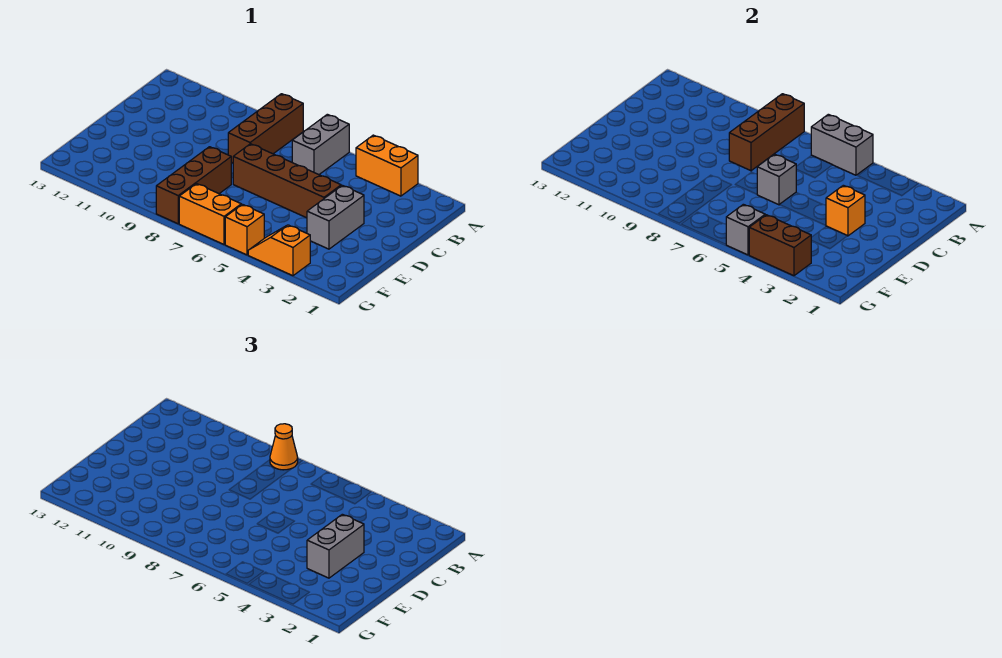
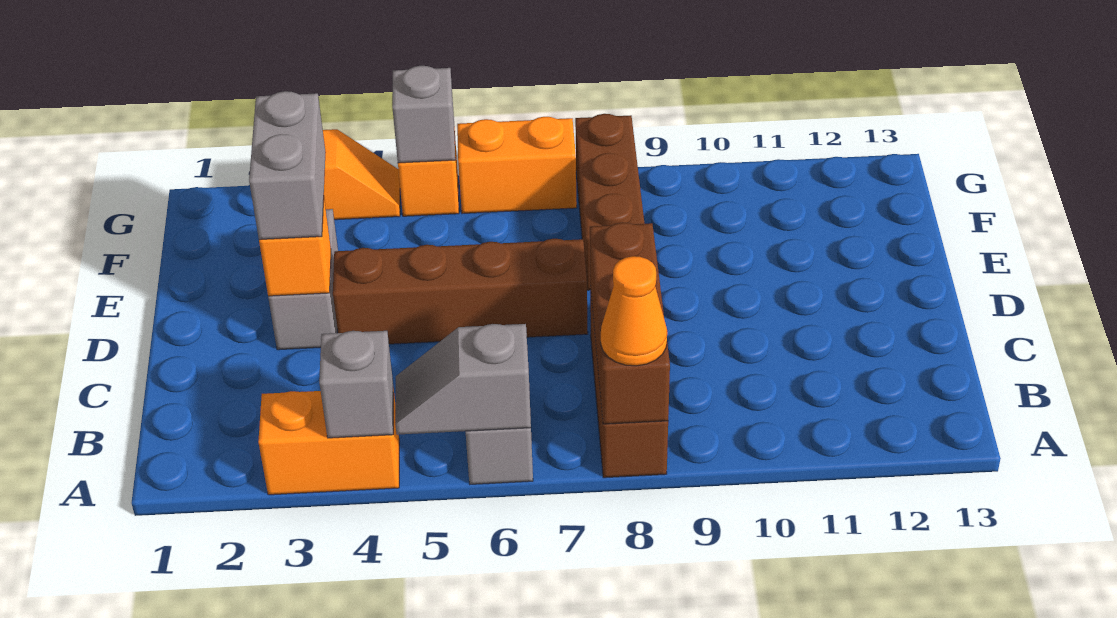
grey 1x2 brick [811,114,873,175] -> grey 1x2 slope [395,324,531,435]
grey 1x1 brick [757,154,796,205] -> grey 1x1 brick moved to [319,331,393,438]
brown 1x2 brick [749,215,811,276] -> none

